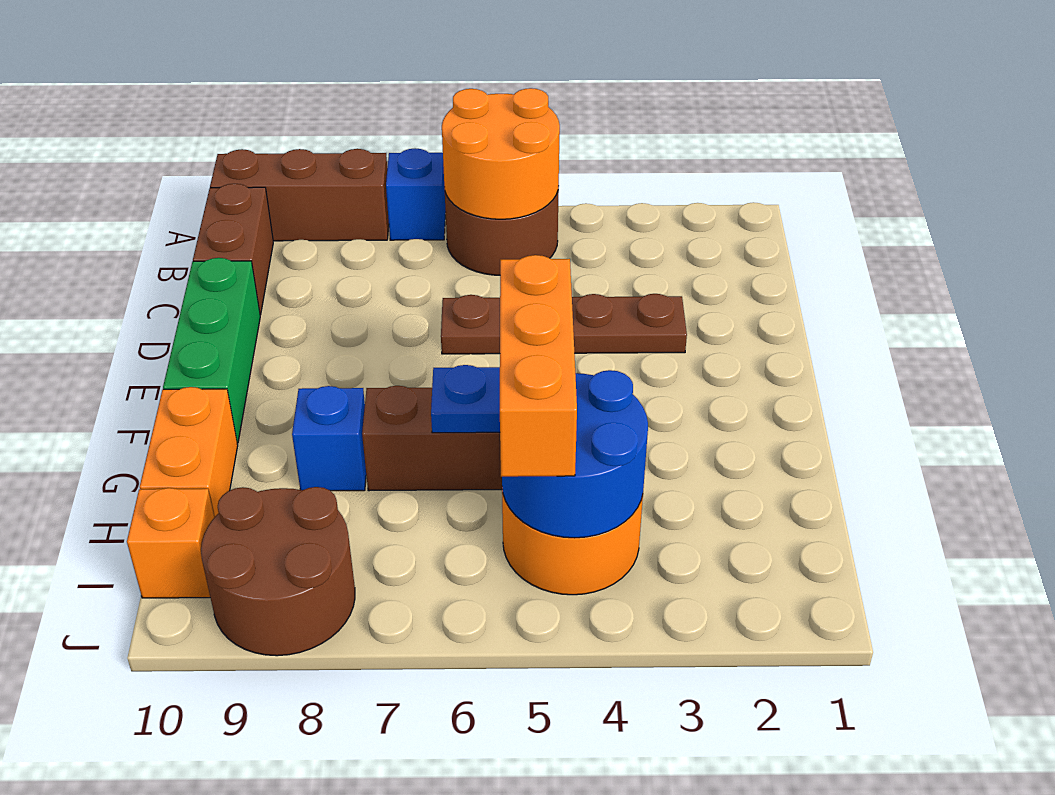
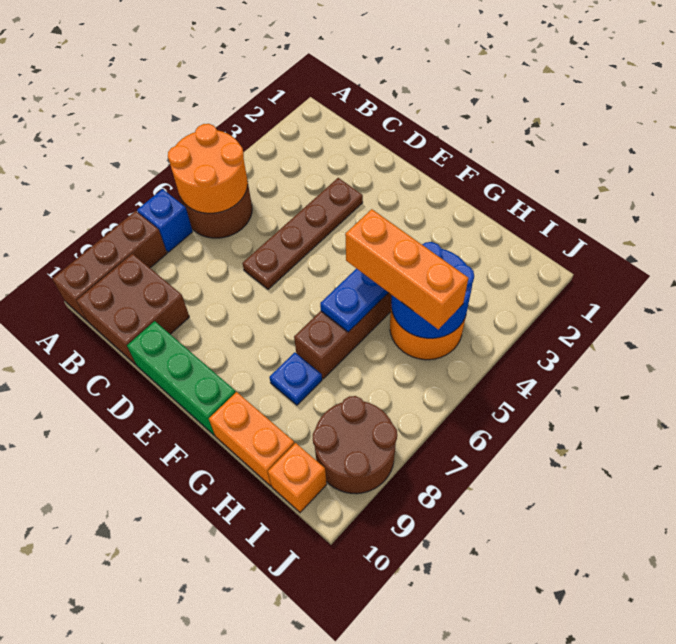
brown 1x2 brick [193,184,273,315] -> brown 2x2 brick [76,254,189,365]
blue 1x1 brick [292,386,366,491] -> blue 1x1 plate [269,352,322,405]

